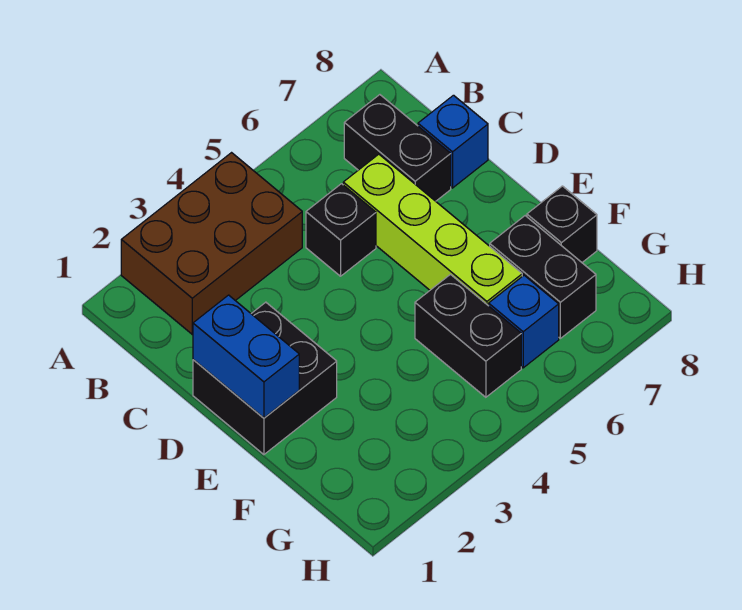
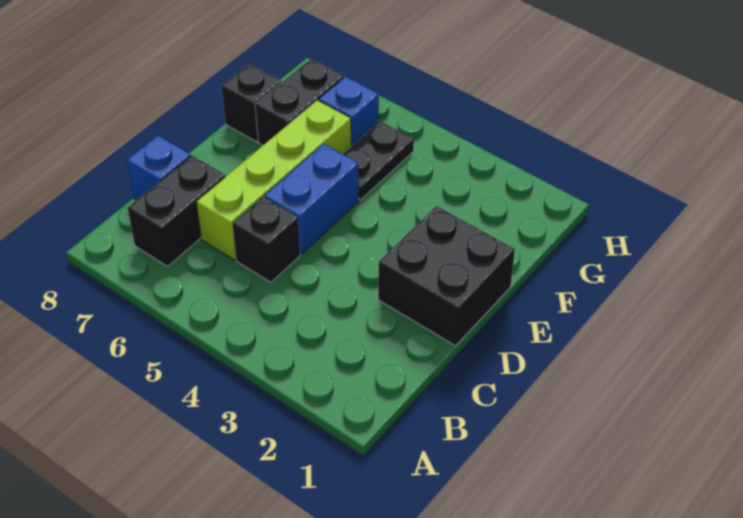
brown 2x3 brick [121,153,302,334] -> none
blue 1x2 brick [193,295,299,418] -> blue 1x2 brick moved to [265,144,359,254]
black 1x2 brick [415,275,521,397] -> black 1x2 plate [343,121,414,200]

